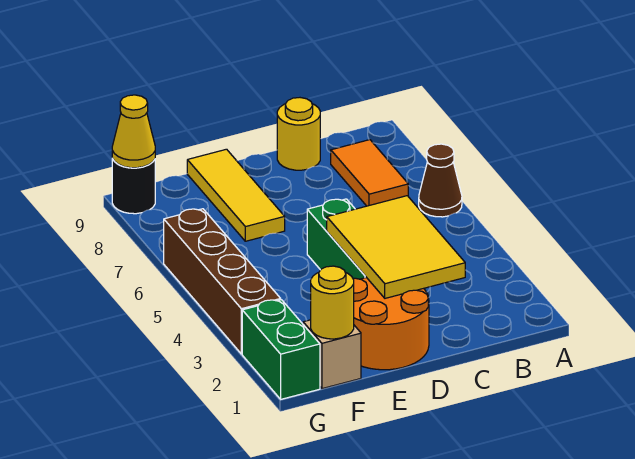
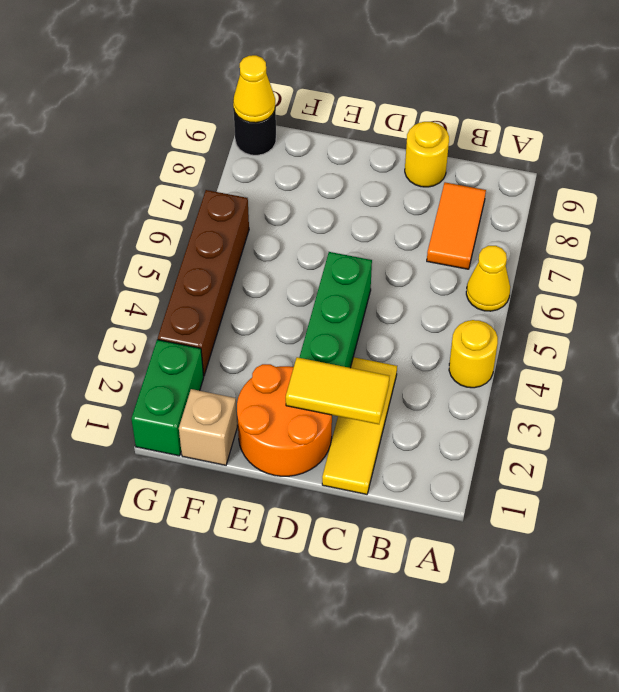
brown 1x1 cone [419,144,462,217] -> yellow 1x1 cone [466,246,510,311]
yellow 2x3 tile [327,196,465,298] -> yellow 1x2 tile [286,357,389,424]
yellow 1x3 tile [187,149,285,241] -> yellow 1x3 tile moved to [322,357,397,494]
yellow 1x1 round brick [311,266,354,339] -> yellow 1x1 round brick moved to [449,320,498,388]

